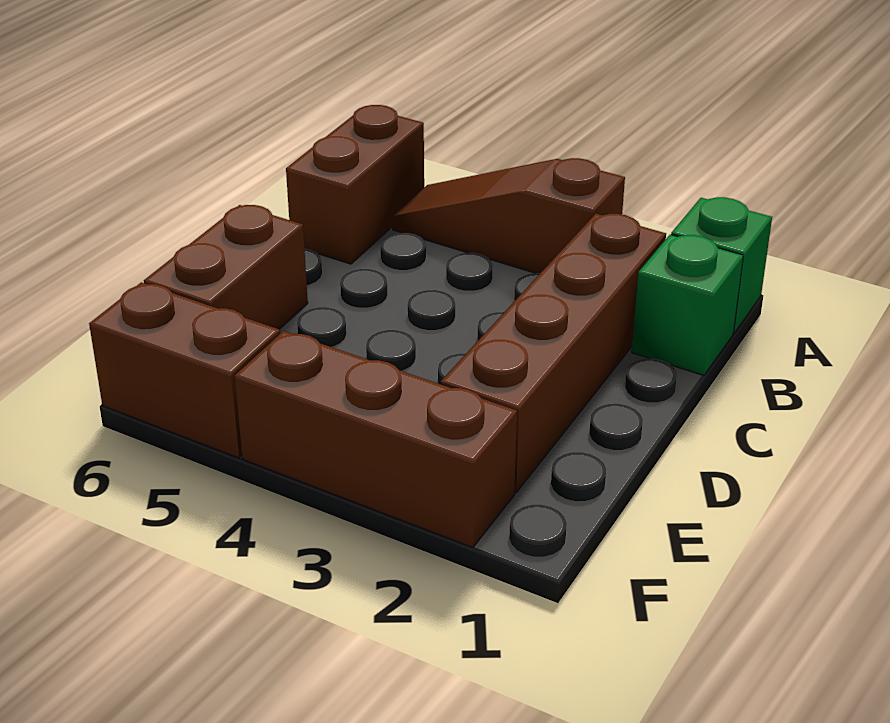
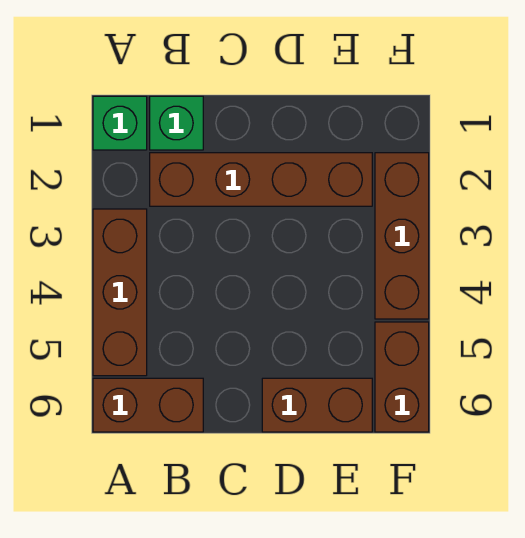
brown 1x3 slope [392,158,625,273] -> brown 1x3 brick [93,209,147,376]

